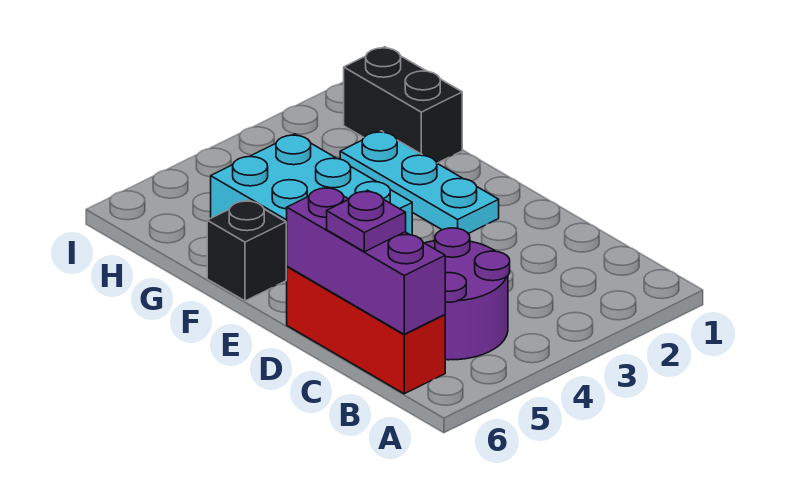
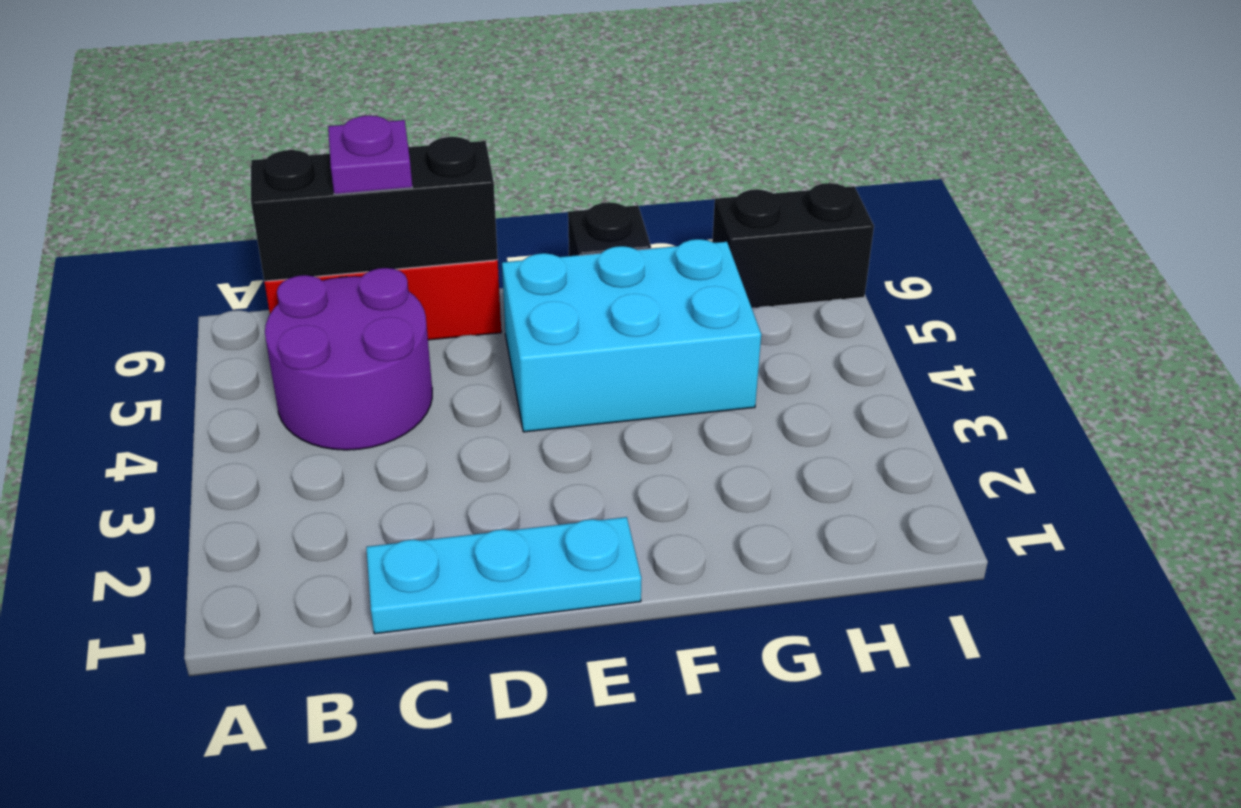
purple 1x3 brick [287,187,445,334] -> black 1x3 brick [251,137,498,281]
cyan 1x3 plate [340,131,499,234] -> cyan 1x3 plate moved to [366,517,642,634]
black 1x2 brick [344,47,462,163] -> black 1x2 brick moved to [712,183,874,308]

